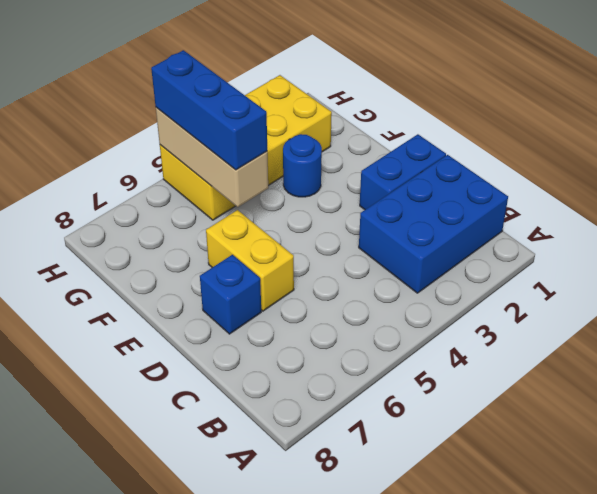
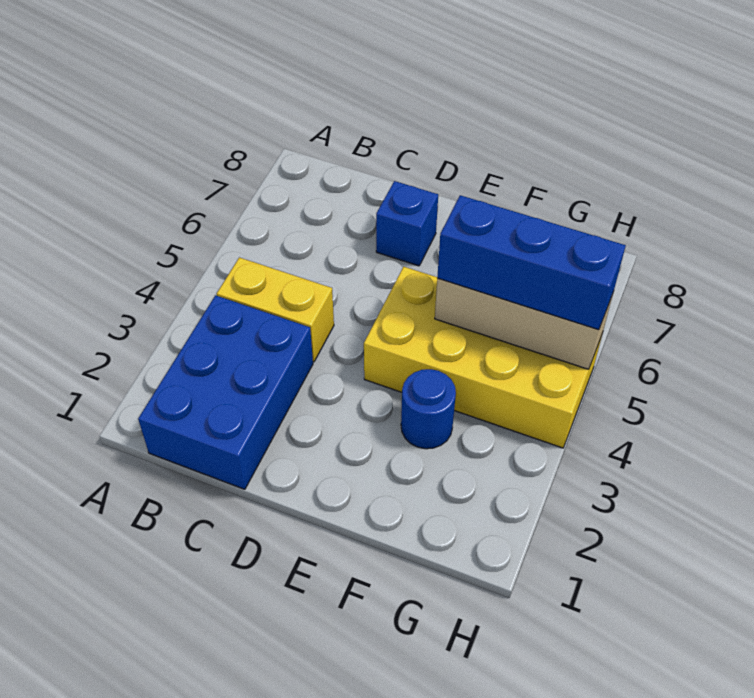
blue 1x2 brick [360,134,446,210] -> none
yellow 1x2 brick [206,210,294,311] -> yellow 1x2 brick moved to [217,257,334,362]
yellow 2x4 brick [160,75,332,220] -> yellow 2x4 brick turned to [364,267,603,448]

